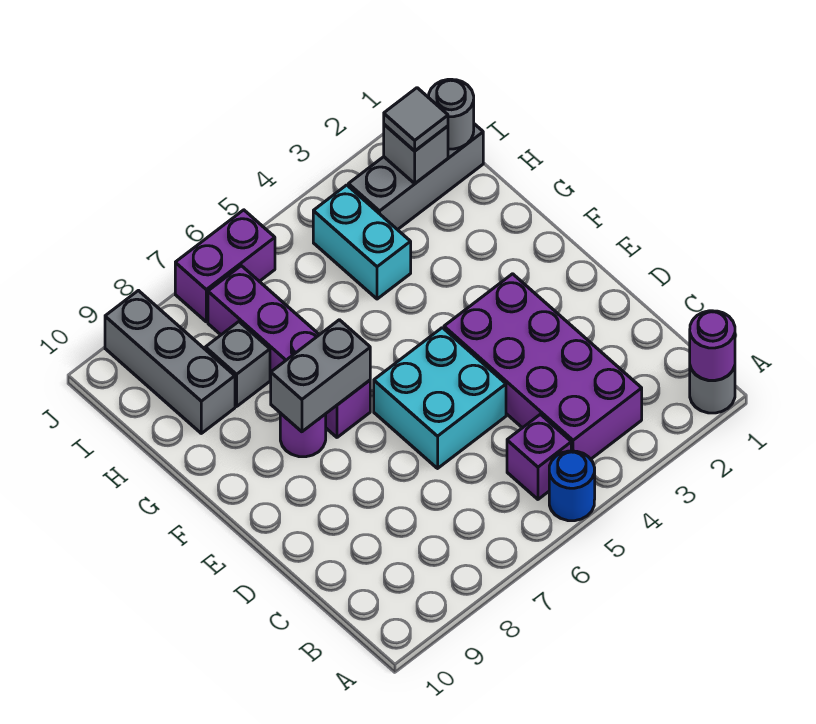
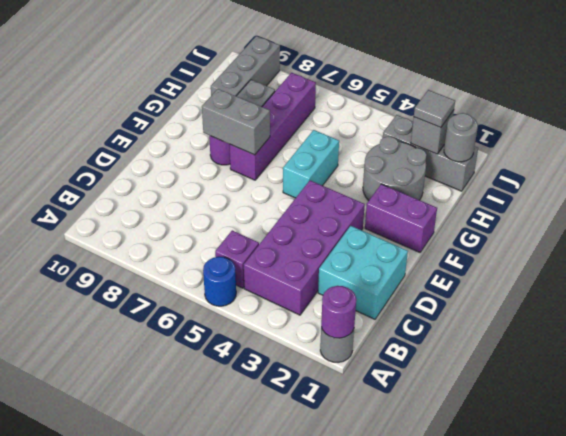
cyan 2x2 brick [374,328,506,468] -> cyan 2x2 brick moved to [318,226,408,319]
none -> grey 2x2 round brick [363,137,427,201]
cyan 1x2 brick [313,185,411,299] -> cyan 1x2 brick moved to [283,130,339,198]
purple 1x2 brick [175,210,275,322] -> purple 1x2 brick moved to [365,184,437,252]

